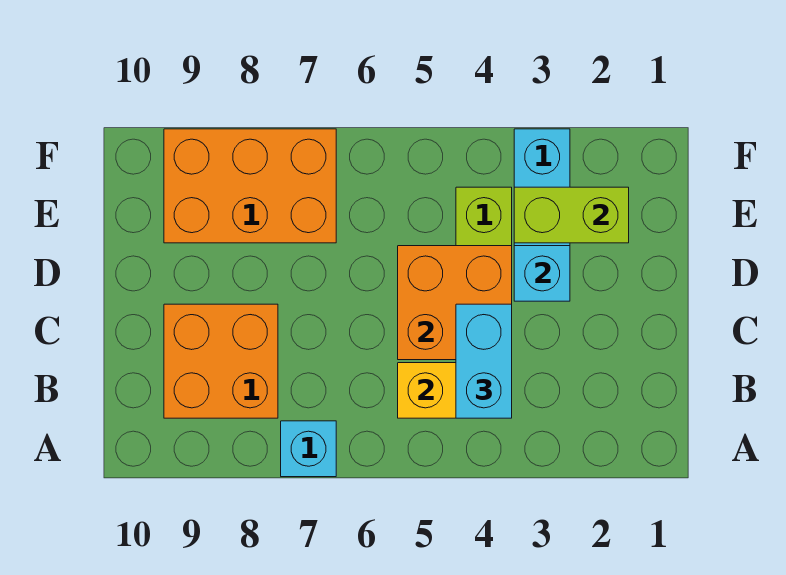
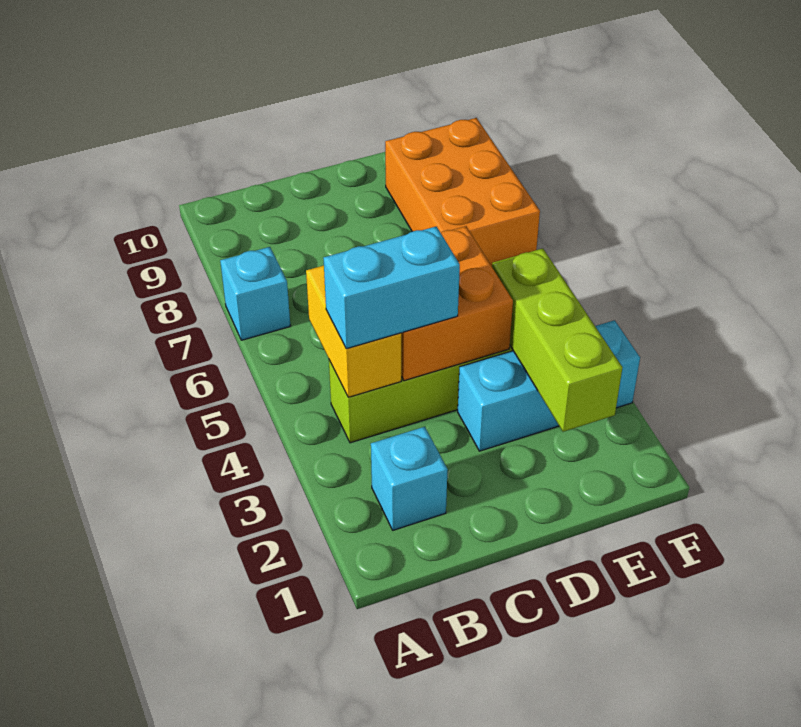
orange 2x2 brick [164,304,278,418] -> none
cyan 1x1 brick [514,246,570,301] -> cyan 1x1 brick moved to [371,427,448,530]
lime 1x2 brick [514,187,629,243] -> lime 1x3 brick [492,248,623,432]

